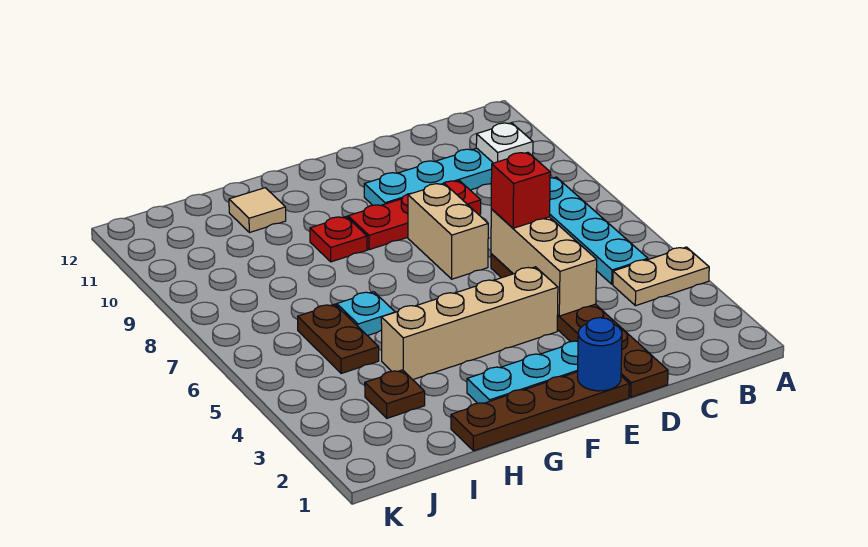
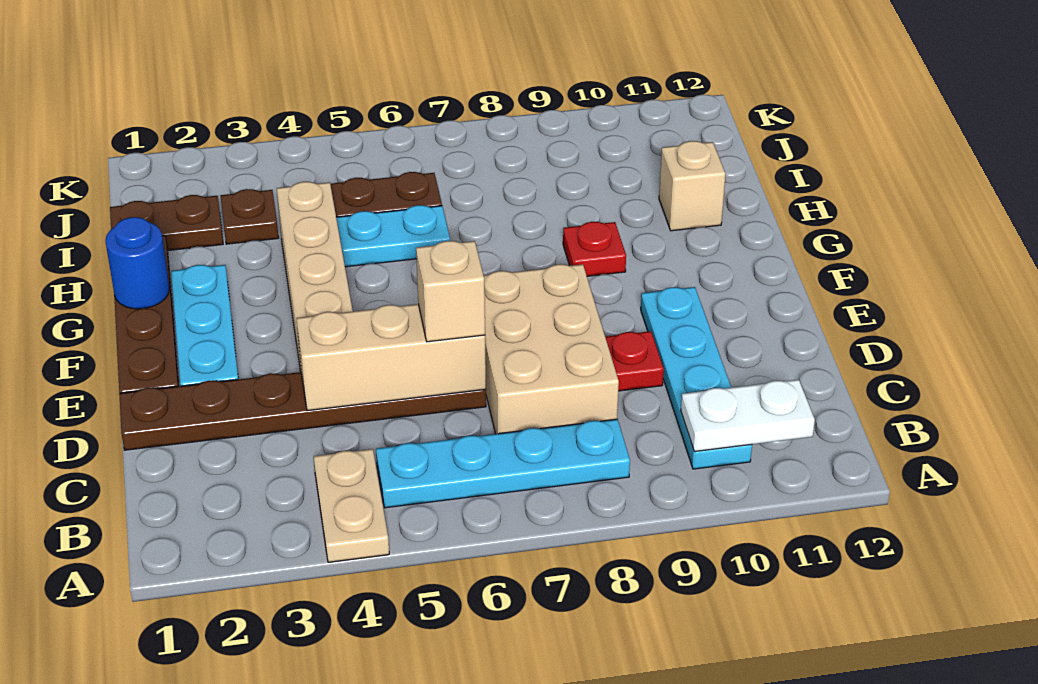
white 1x1 plate [476,123,533,163] -> white 1x2 plate [681,380,815,452]
red 1x1 brick [491,152,550,228] -> tan 1x1 brick [416,241,485,342]
red 1x3 plate [348,181,481,250] -> red 1x1 plate [605,331,664,391]
blue 1x1 round brick [577,318,622,391] -> blue 1x1 round brick moved to [105,217,170,309]
tan 1x2 brick [408,183,488,279] -> tan 2x3 brick [484,264,619,434]
cyan 1x1 plate [337,292,395,336] -> cyan 1x2 plate [336,205,450,267]
tan 1x1 tile [229,188,286,233] -> tan 1x1 brick [659,141,725,231]
none -> brown 1x2 plate [110,195,223,251]

